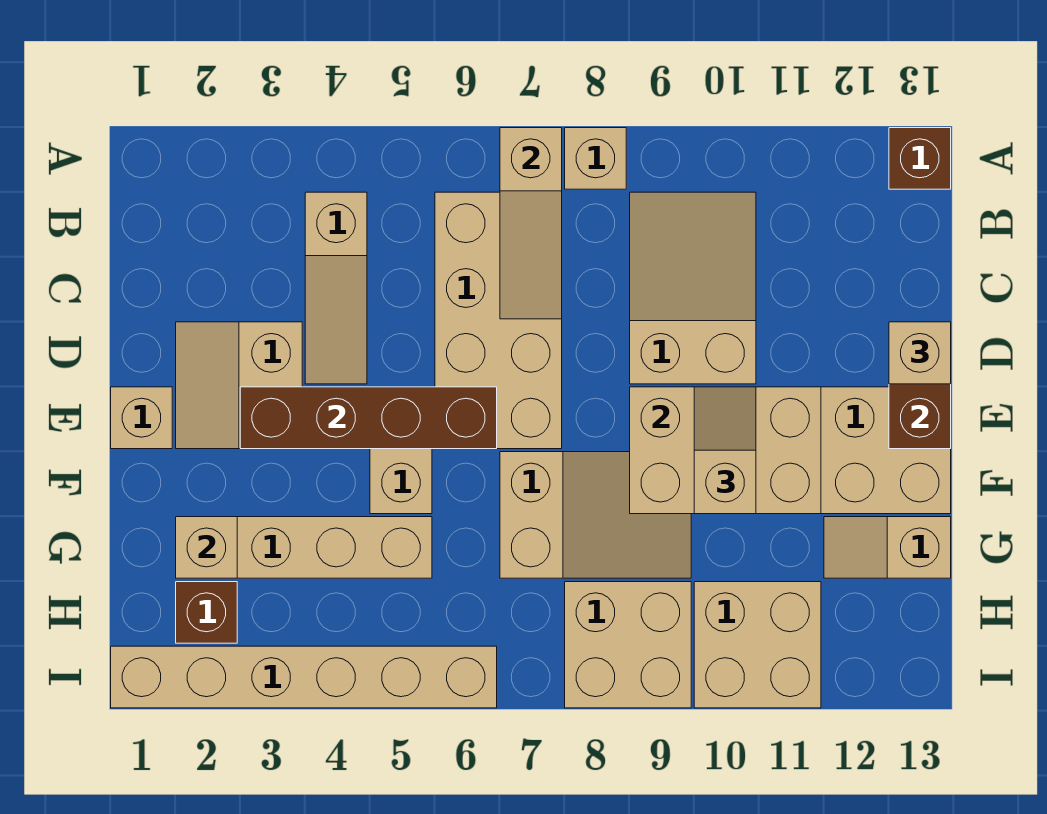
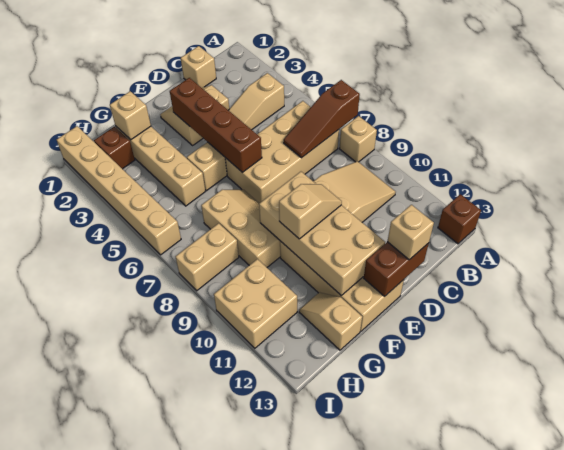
tan 1x3 slope [500,128,562,319] -> brown 1x3 slope [284,80,360,158]
tan 1x1 brick [111,387,172,449] -> tan 1x1 brick moved to [181,46,216,88]
tan 2x3 brick [630,387,821,514] -> tan 2x4 brick [259,172,385,296]
tan 2x3 slope [500,452,691,578] -> tan 2x3 slope turned to [201,190,280,267]
tan 2x2 brick [565,582,691,708] -> tan 1x2 brick [175,223,239,291]

